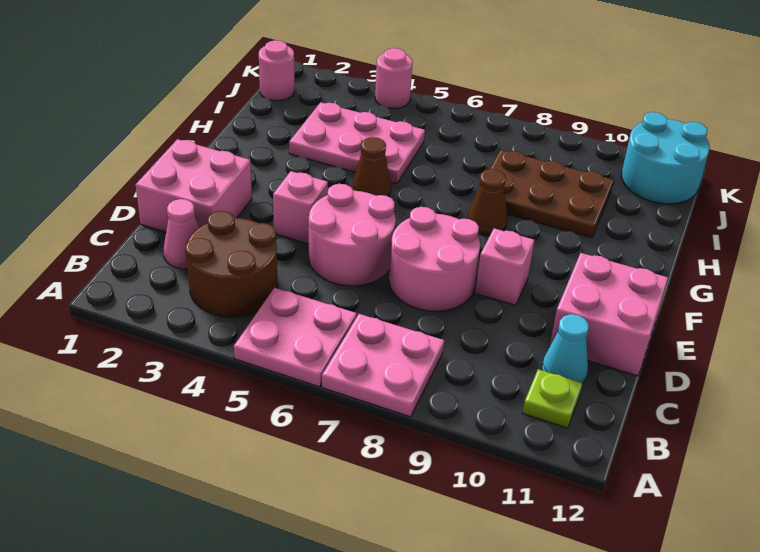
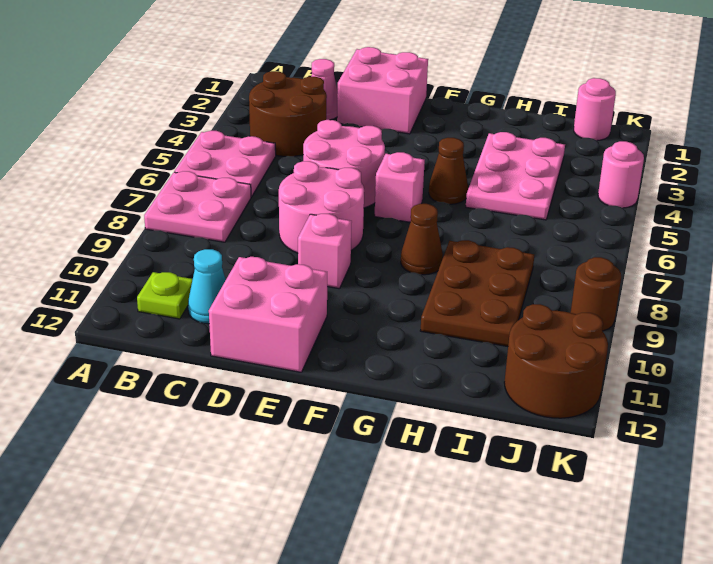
pink 1x1 brick [273,171,328,244] -> pink 1x1 brick moved to [375,152,425,222]
cyan 2x2 round brick [622,112,710,204] -> brown 2x2 round brick [504,304,608,418]
none -> brown 1x1 round brick [571,257,621,331]

